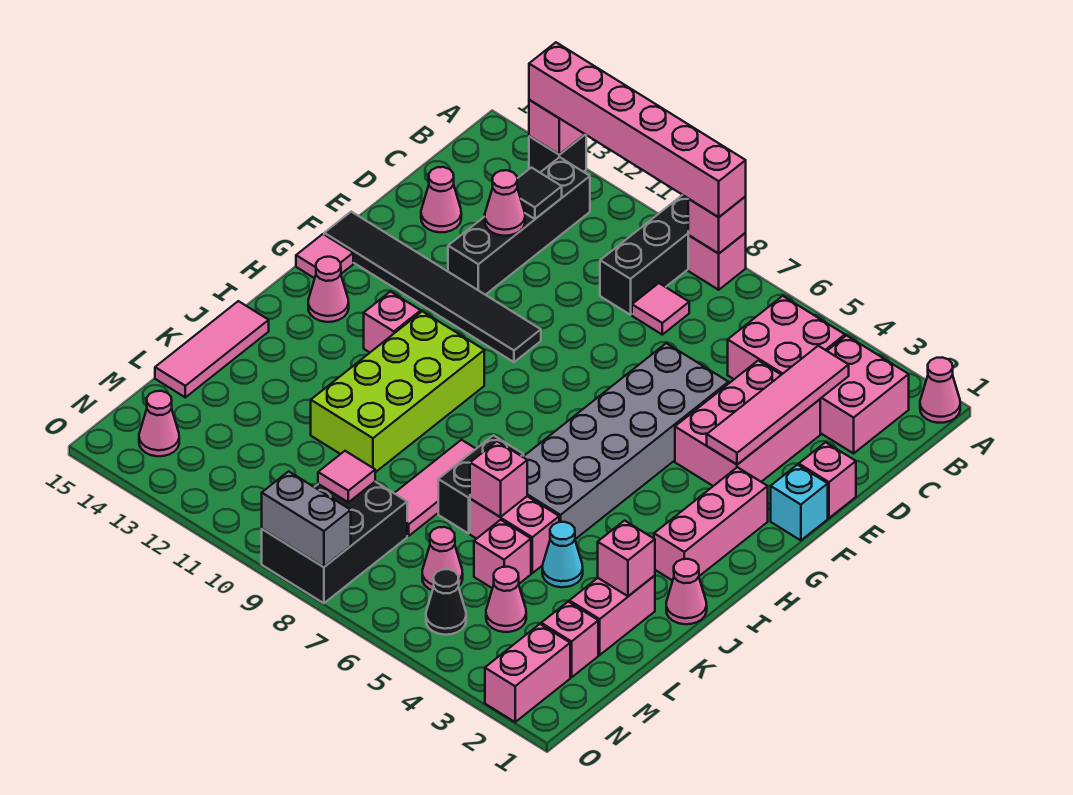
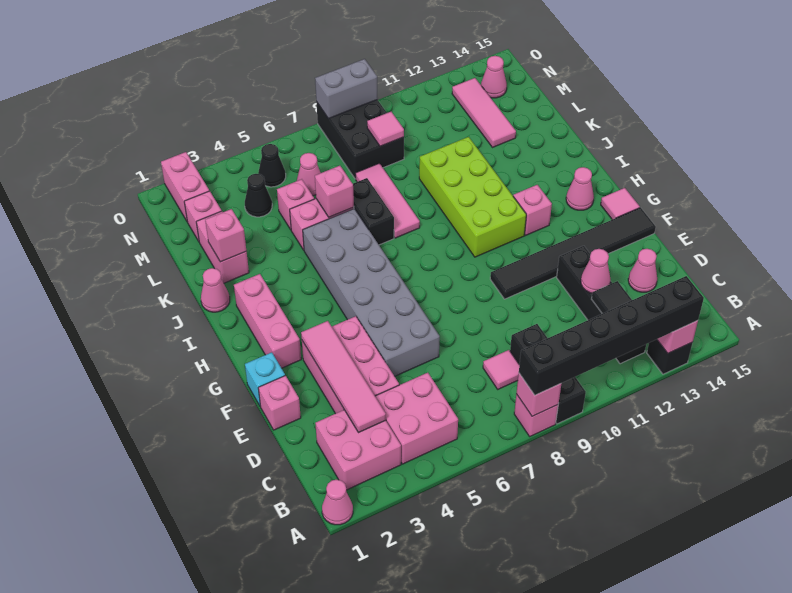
pink 1x6 brick [529,42,746,217] -> black 1x6 brick [519,276,704,395]
pink 1x3 tile [155,301,269,397] -> pink 1x3 tile moved to [452,78,516,148]
cyan 1x1 cone [542,522,583,587] -> none
pink 1x1 cone [486,567,526,632] -> black 1x1 cone [245,174,272,217]

